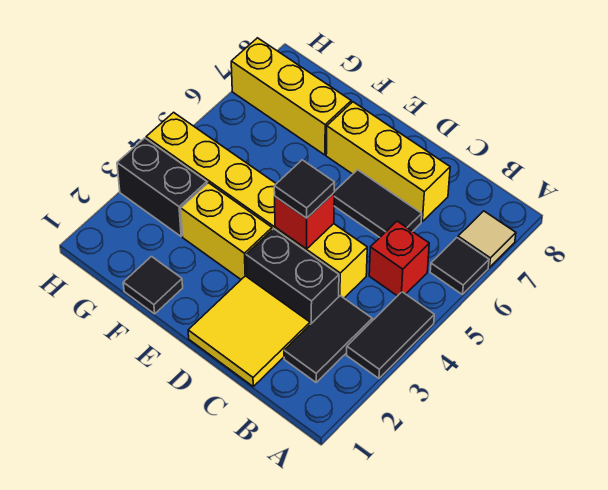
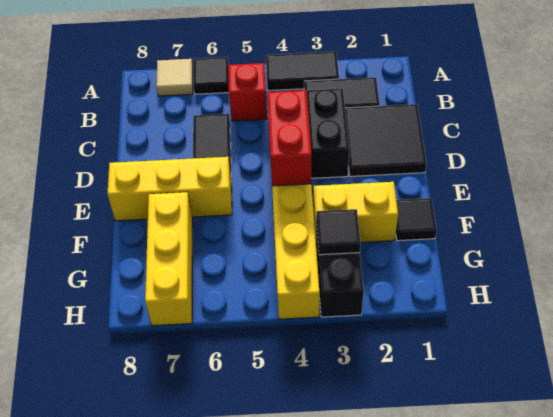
yellow 2x2 tile [188,276,310,386] -> black 2x2 tile [345,104,427,176]
yellow 1x3 brick [326,102,450,221] -> yellow 1x3 brick turned to [107,157,232,221]
red 1x1 brick [275,193,334,249] -> red 1x2 brick [268,90,312,186]
black 1x1 tile [274,160,335,218] -> black 1x1 tile moved to [316,209,361,255]
yellow 1x2 brick [181,183,272,279] -> yellow 1x2 brick turned to [313,182,398,242]

